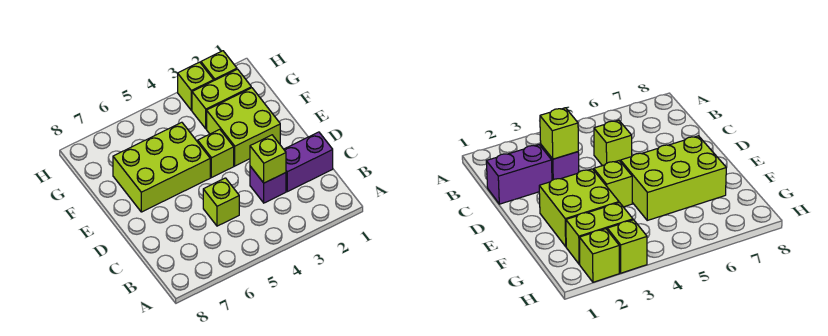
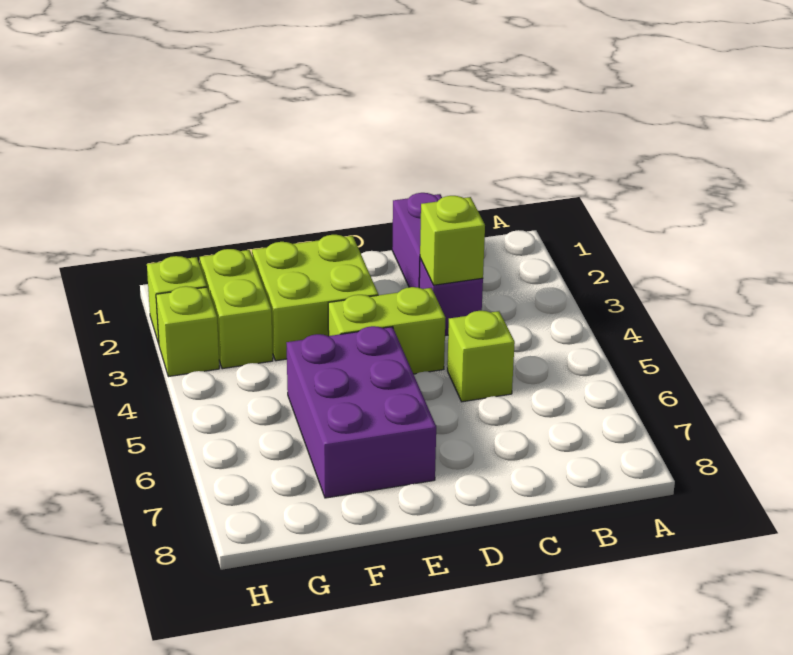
lime 1x1 brick [198,129,234,178] -> lime 1x2 brick [328,287,446,374]
lime 2x3 brick [113,122,210,212] -> purple 2x3 brick [286,326,436,498]

